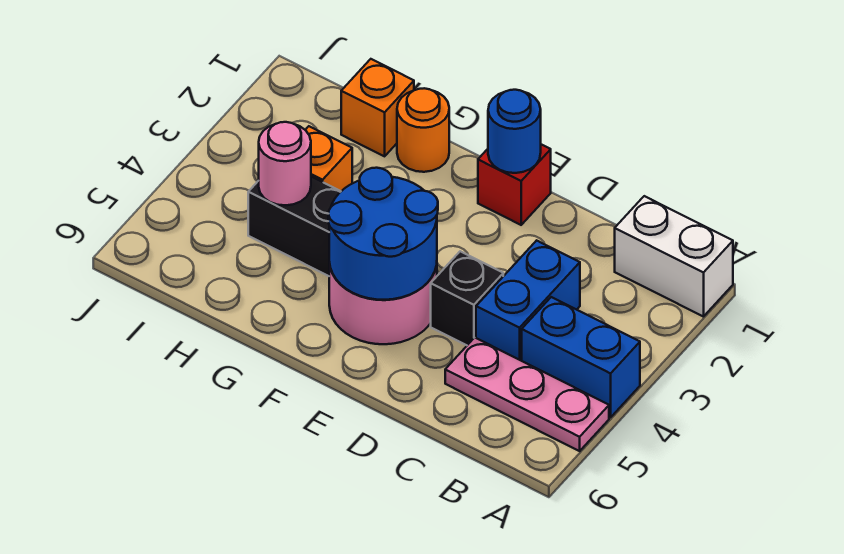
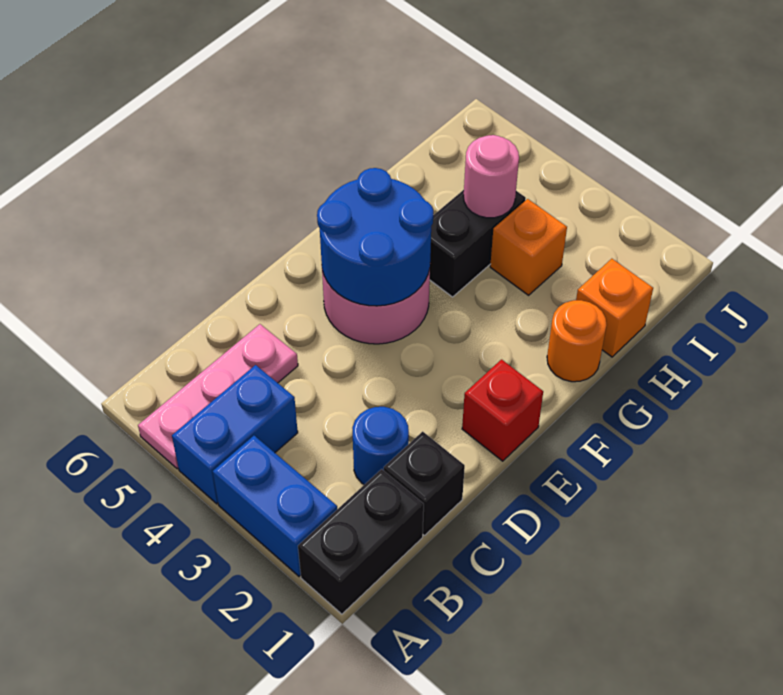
white 1x2 brick [615,196,733,317] -> black 1x2 brick [298,469,424,614]
blue 1x2 brick [476,240,580,361] -> blue 1x2 brick moved to [213,436,337,576]
black 1x1 brick [431,251,503,345] -> black 1x1 brick moved to [384,432,465,535]
blue 1x1 round brick [488,90,541,173] -> blue 1x1 round brick moved to [352,407,409,485]

